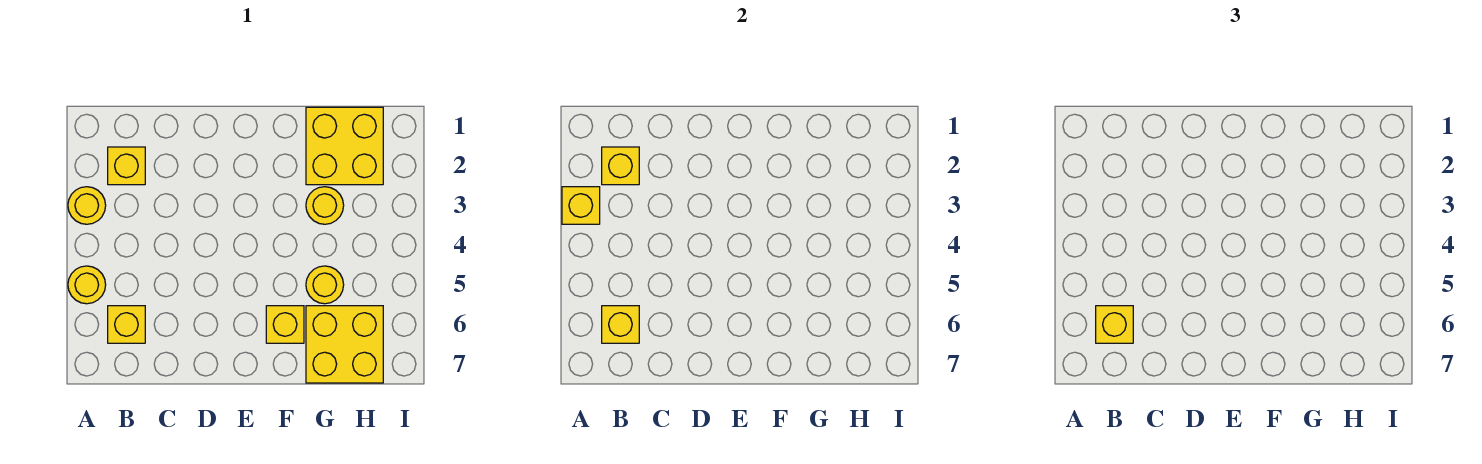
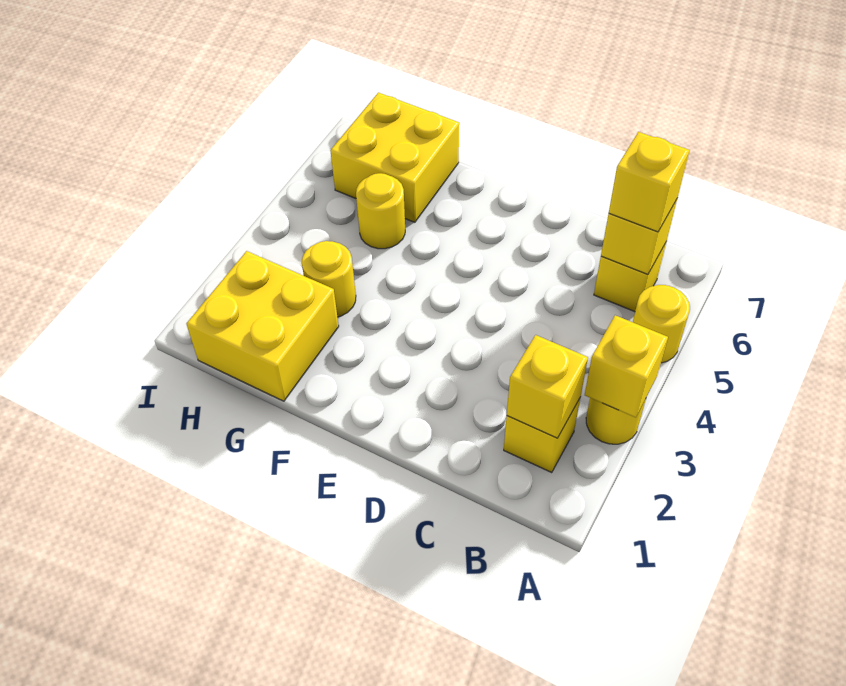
yellow 1x1 brick [266,306,304,343] -> none

